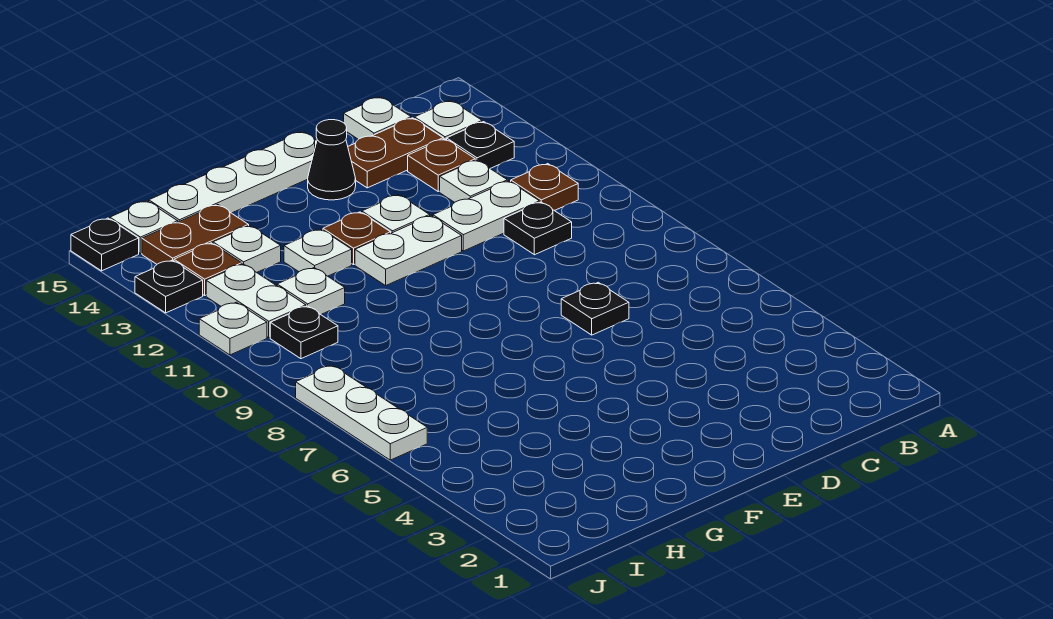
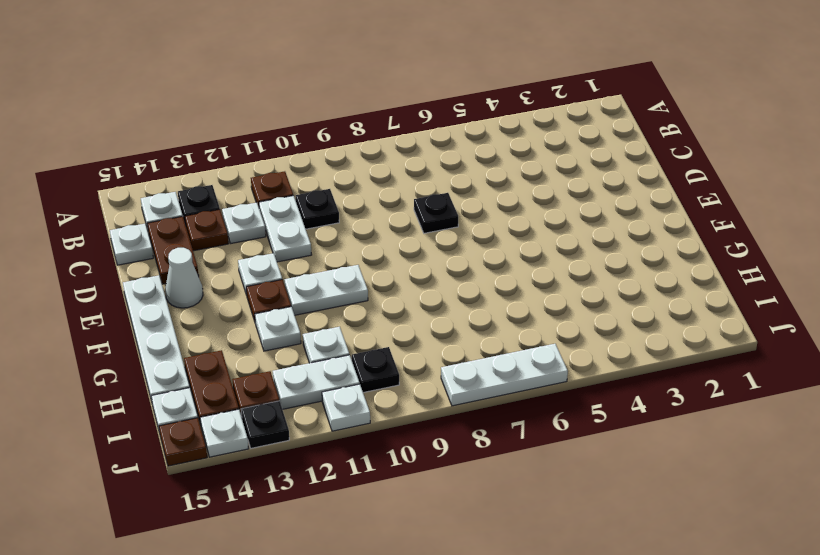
white 1x2 plate [355,216,462,286] -> white 1x2 plate turned to [285,265,368,315]
black 1x1 cone [308,120,356,200] -> white 1x1 cone [165,248,203,308]
white 1x1 plate [213,226,281,272] -> white 1x1 plate moved to [200,409,249,457]
black 1x1 plate [71,218,139,271] -> brown 1x1 plate [159,418,207,466]

